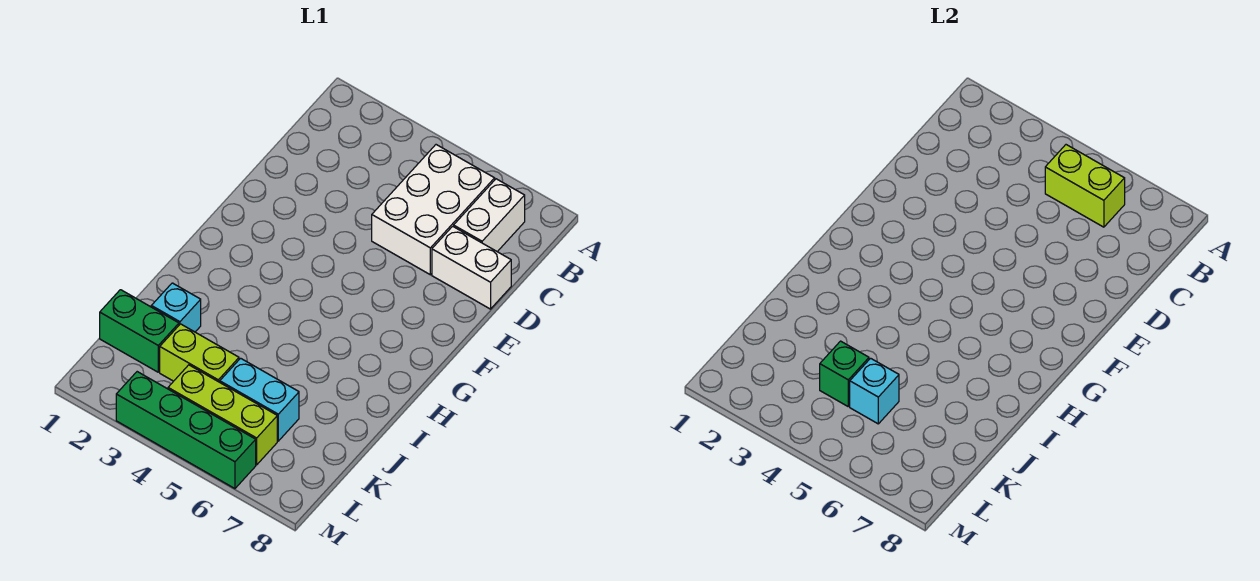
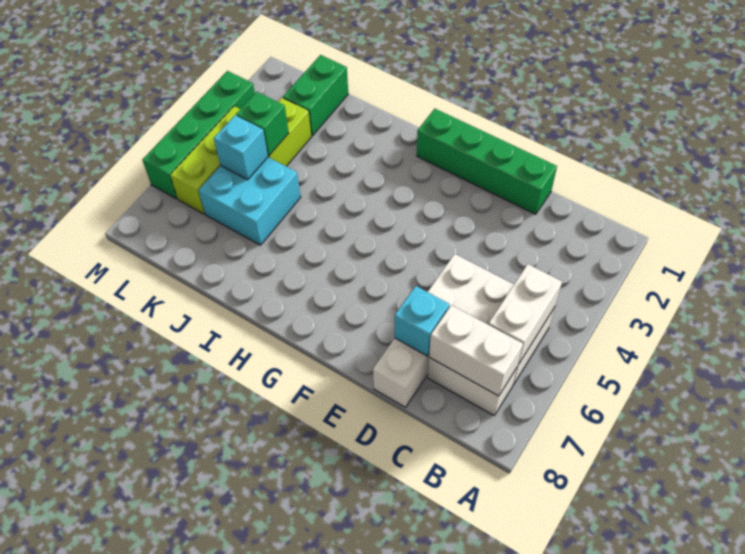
lime 1x2 brick [1045,145,1125,227] -> white 1x2 brick [488,264,562,364]
none -> white 1x2 brick [429,305,523,396]
none -> green 1x4 brick [417,109,557,214]
cyan 1x1 brick [151,283,201,332] -> cyan 1x1 brick moved to [395,286,449,356]
cyan 1x2 brick [220,358,299,441] -> cyan 2x2 brick [198,157,301,245]

